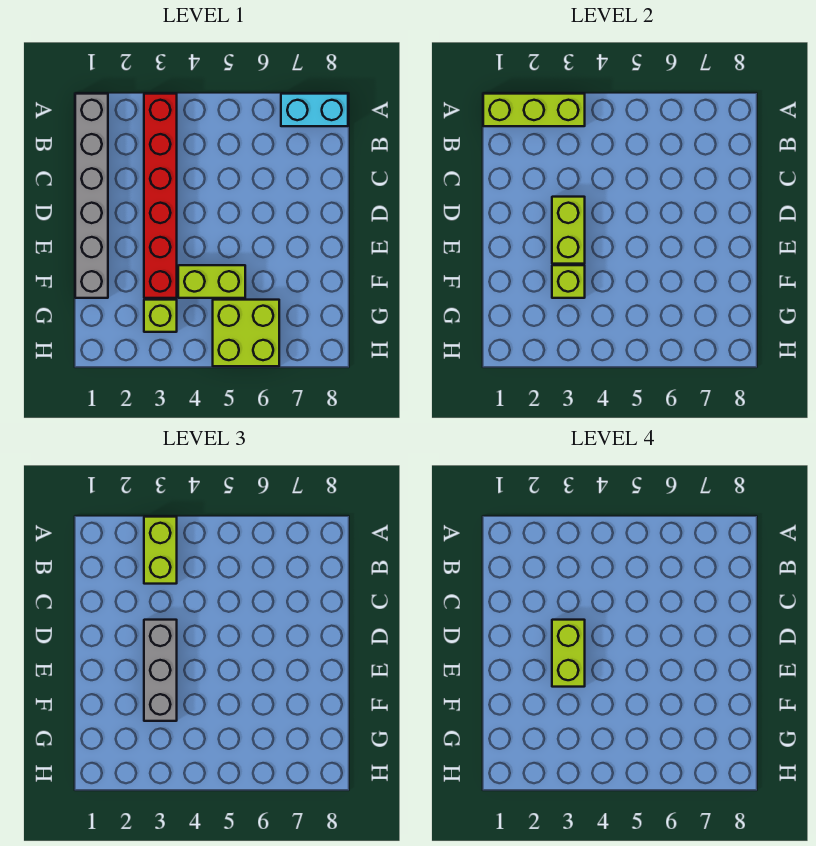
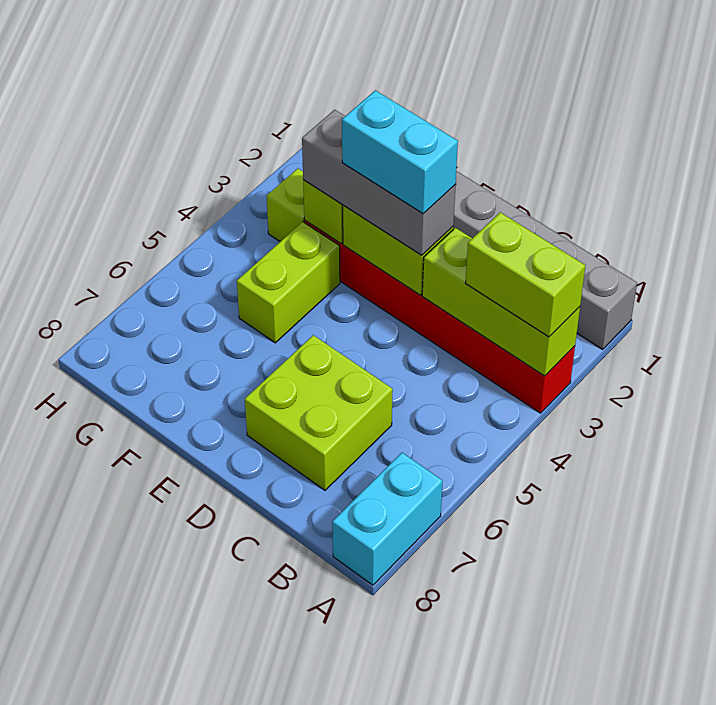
lime 1x3 brick [483,94,585,126] -> lime 1x3 brick turned to [422,228,580,376]
lime 1x2 brick [552,620,585,687] -> cyan 1x2 brick [342,90,458,214]
lime 2x2 brick [213,300,279,366] -> lime 2x2 brick moved to [245,335,393,490]

